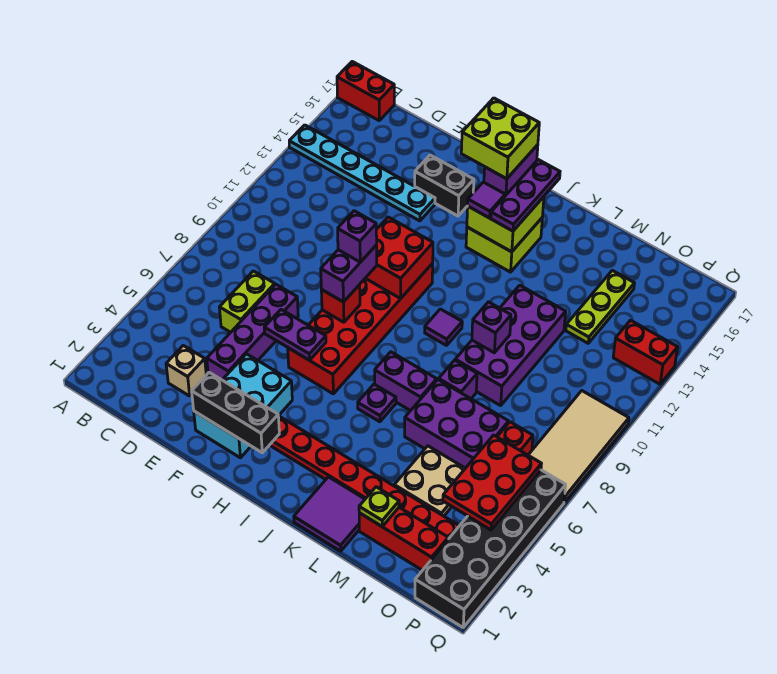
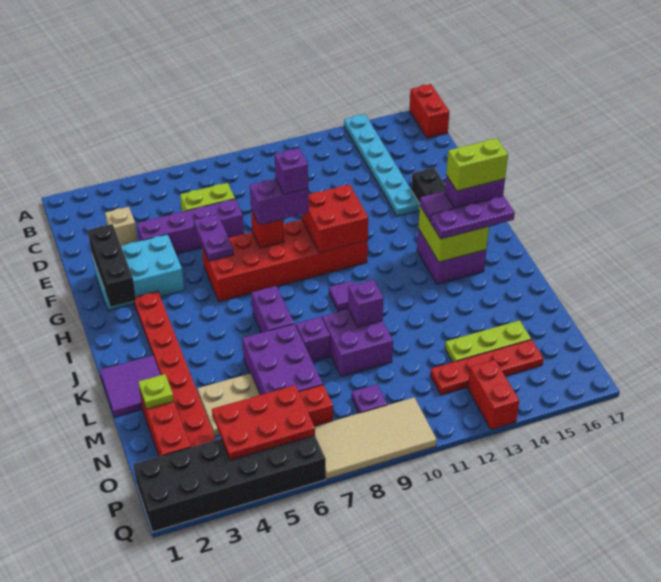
lime 2x2 brick [461,98,539,179] -> lime 1x2 brick [446,138,508,191]
lime 2x2 brick [466,218,542,272] -> purple 2x2 brick [417,229,486,284]
purple 1x1 plate [358,384,396,422] -> purple 1x1 plate moved to [352,384,387,413]
purple 2x4 brick [455,285,566,406] -> purple 2x2 brick [322,309,393,377]
none -> red 1x4 plate [430,340,544,395]

